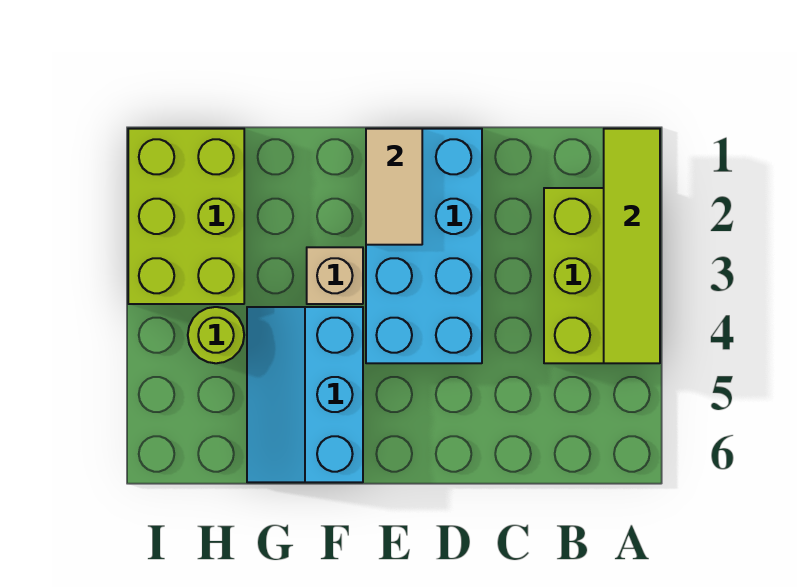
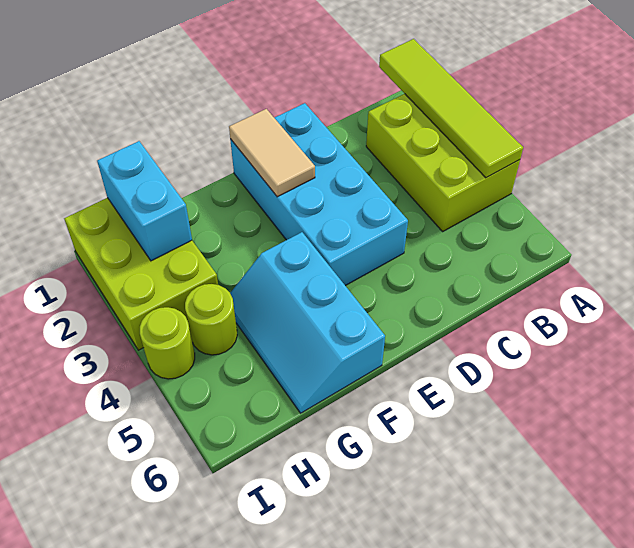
tan 1x1 brick [307,247,363,304] -> none
none -> cyan 1x2 brick [97,141,192,261]
none -> lime 1x1 round brick [140,307,195,379]

